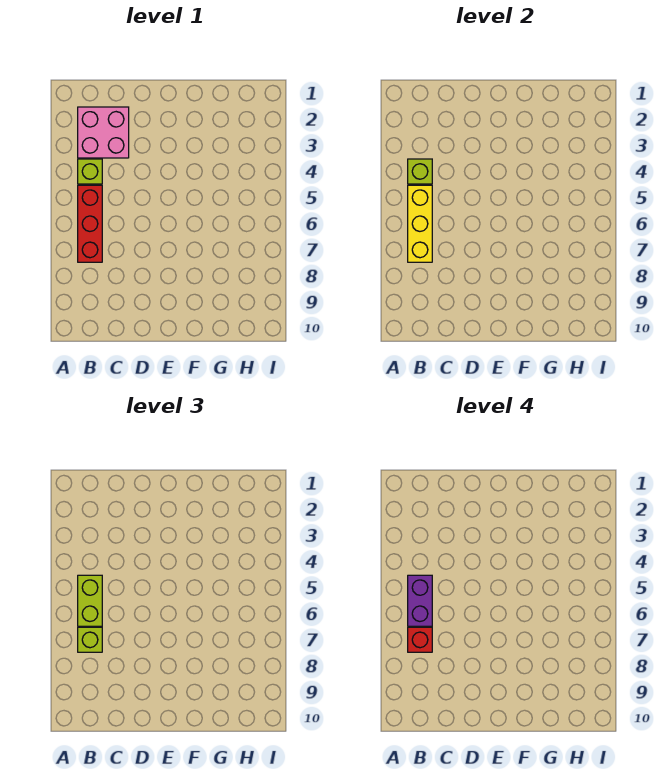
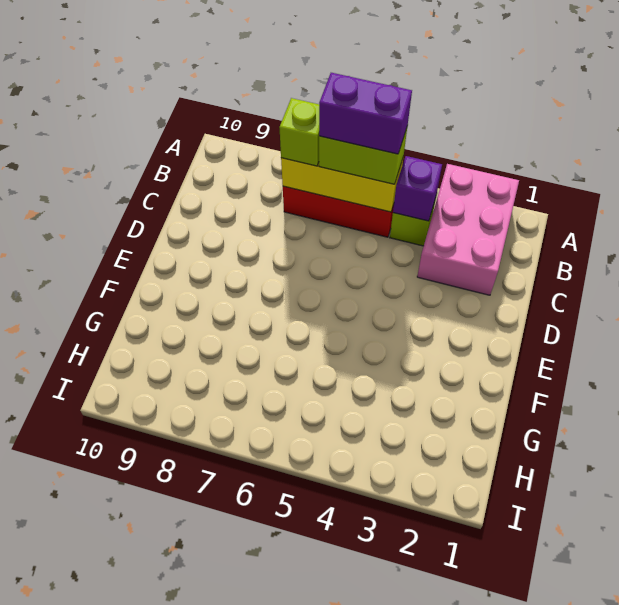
pink 2x2 brick [78,107,129,158] -> pink 2x3 brick [417,164,519,295]
lime 1x1 brick [408,159,432,184] -> purple 1x1 brick [393,156,442,221]
red 1x1 brick [408,627,432,652] -> none

